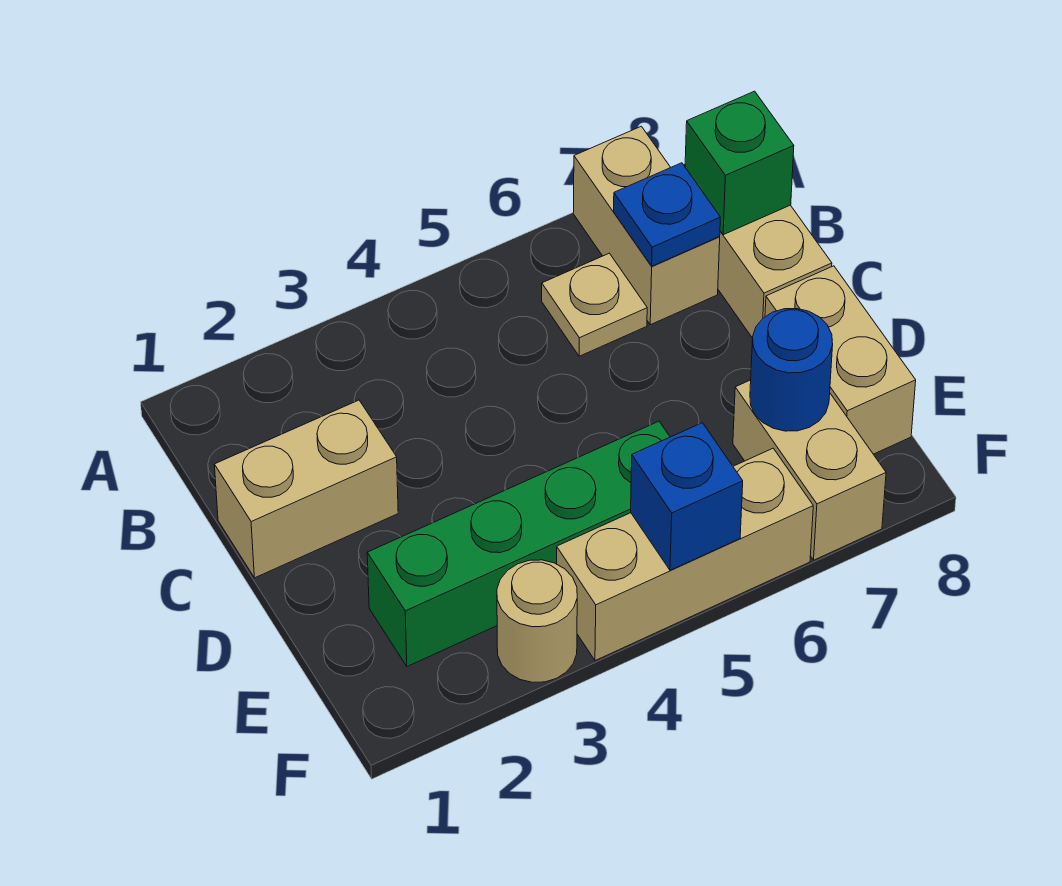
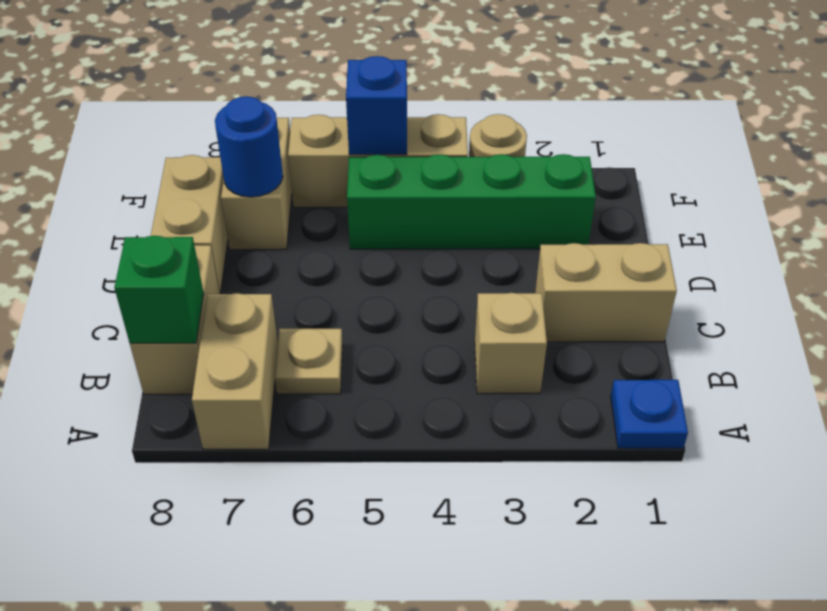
none -> tan 1x1 brick [475,293,547,394]
blue 1x1 plate [614,163,720,266] -> blue 1x1 plate moved to [611,380,688,449]

